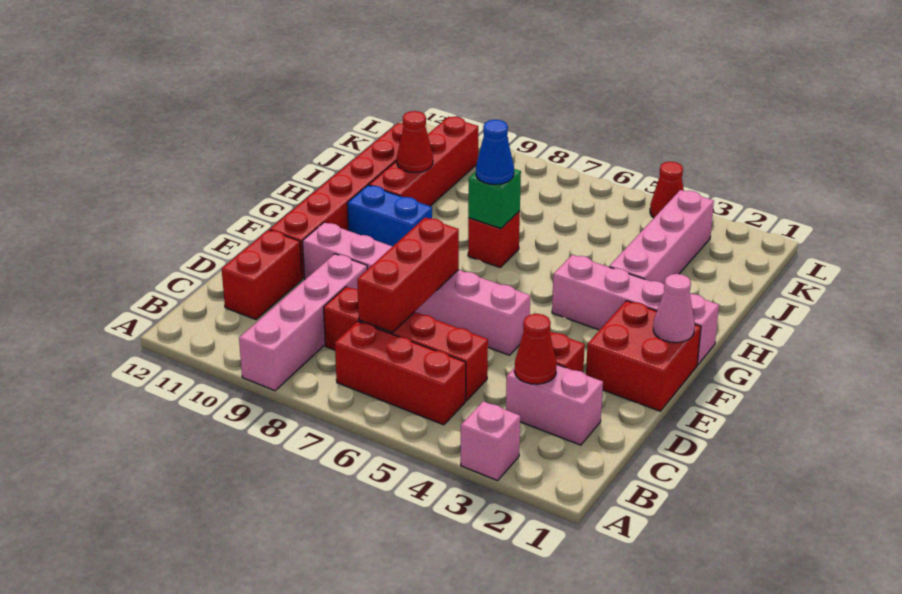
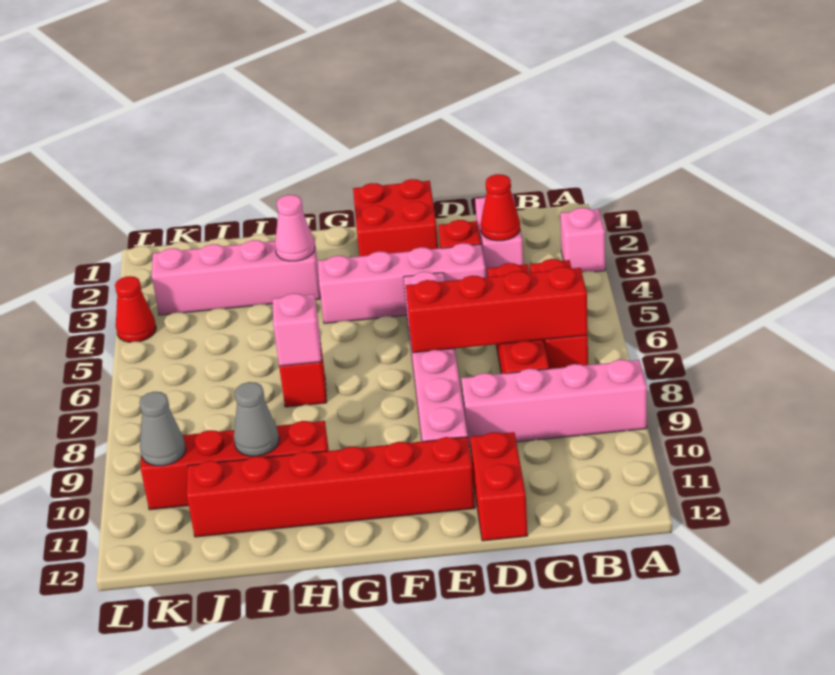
red 1x3 brick [357,218,459,332] -> red 1x4 brick [406,267,588,353]
red 1x2 brick [222,230,302,320] -> red 1x2 brick turned to [470,432,528,541]
pink 1x1 cone [653,274,695,343] -> pink 1x1 cone moved to [275,195,315,261]
pink 1x4 brick [552,255,719,365] -> pink 1x4 brick turned to [318,243,486,324]
blue 1x2 brick [347,185,432,247] -> none
green 1x1 brick [468,169,521,229] -> pink 1x1 brick [273,293,322,366]
blue 1x1 cone [476,120,514,184] -> none
red 1x1 cone [397,111,433,173] -> grey 1x1 cone [234,382,279,456]
none -> grey 1x1 cone [139,392,186,466]

